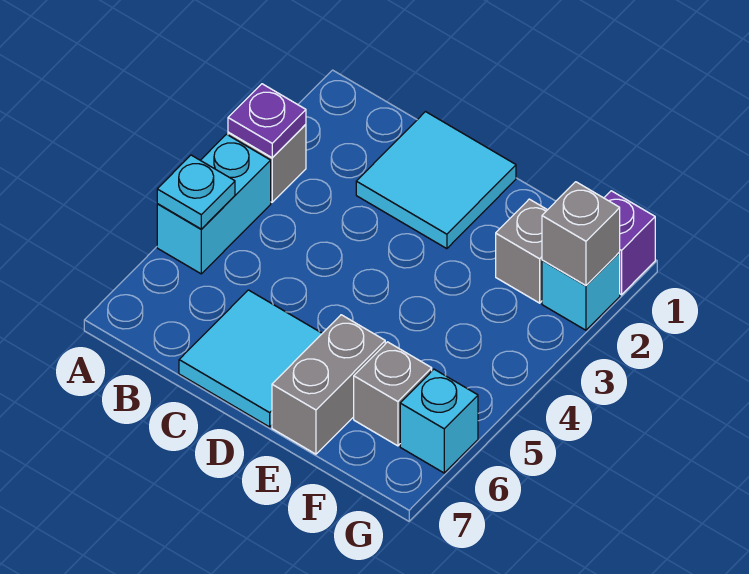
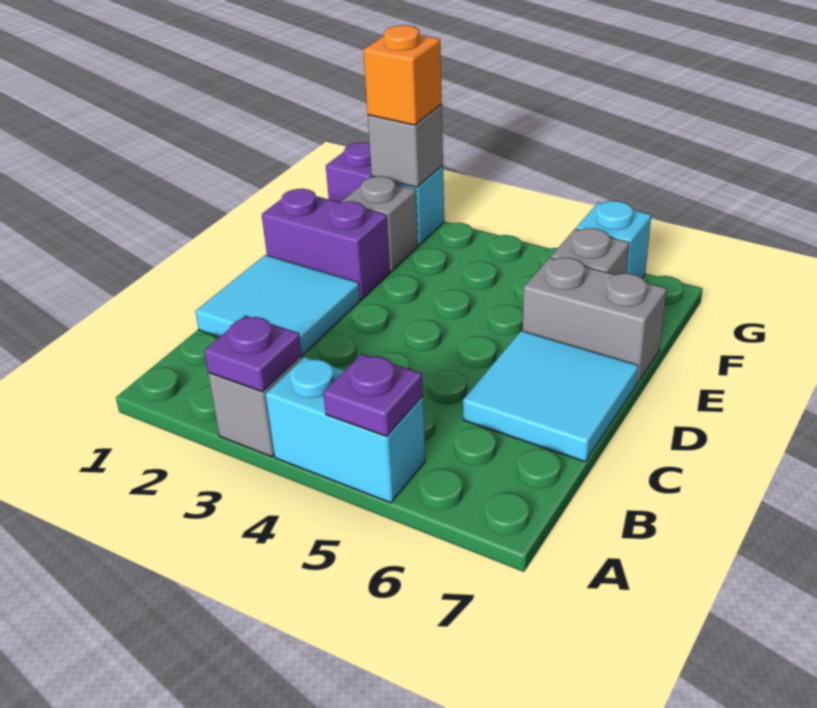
cyan 1x1 plate [157,155,235,229] -> purple 1x1 plate [323,354,423,436]
none -> purple 1x2 brick [262,189,390,300]
none -> orange 1x1 brick [363,25,442,125]

